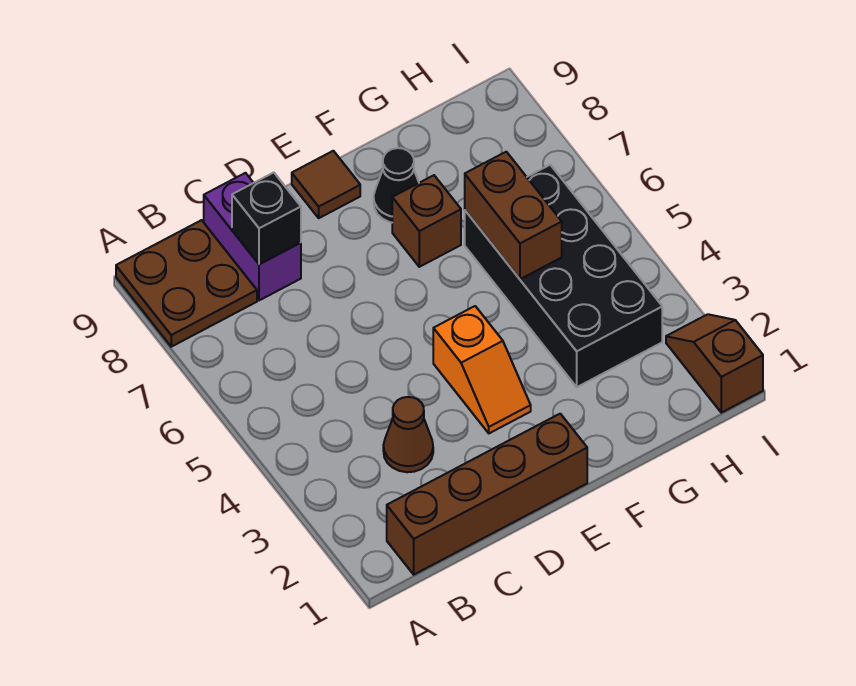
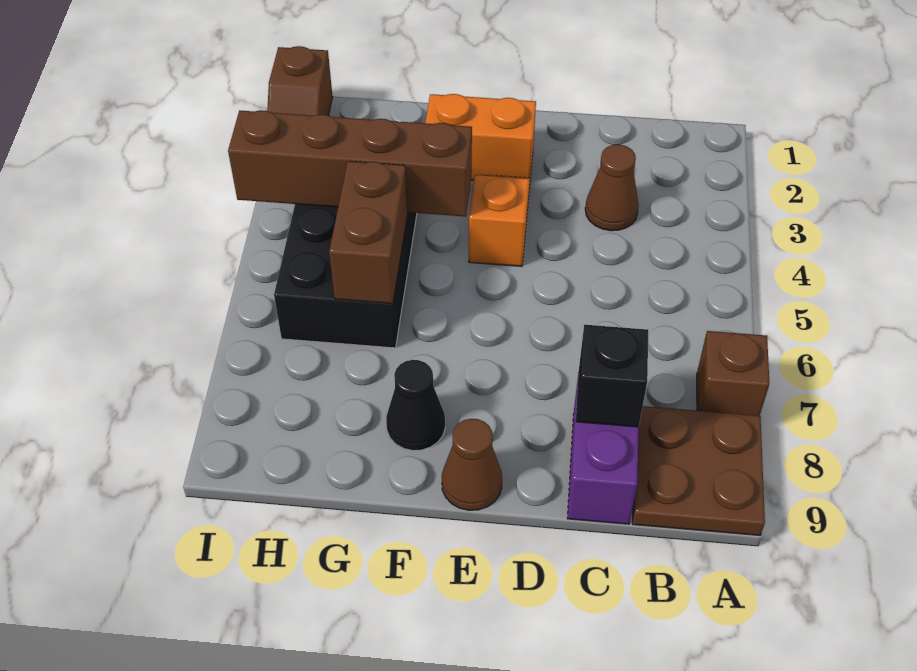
brown 1x4 brick [387,414,587,575] -> brown 1x4 brick moved to [228,110,472,217]
none -> orange 1x2 brick [425,94,536,180]
brown 1x1 tile [292,151,360,218] -> brown 1x1 cone [442,419,502,510]
brown 1x1 brick [392,175,461,267] -> brown 1x1 brick moved to [697,331,769,416]

